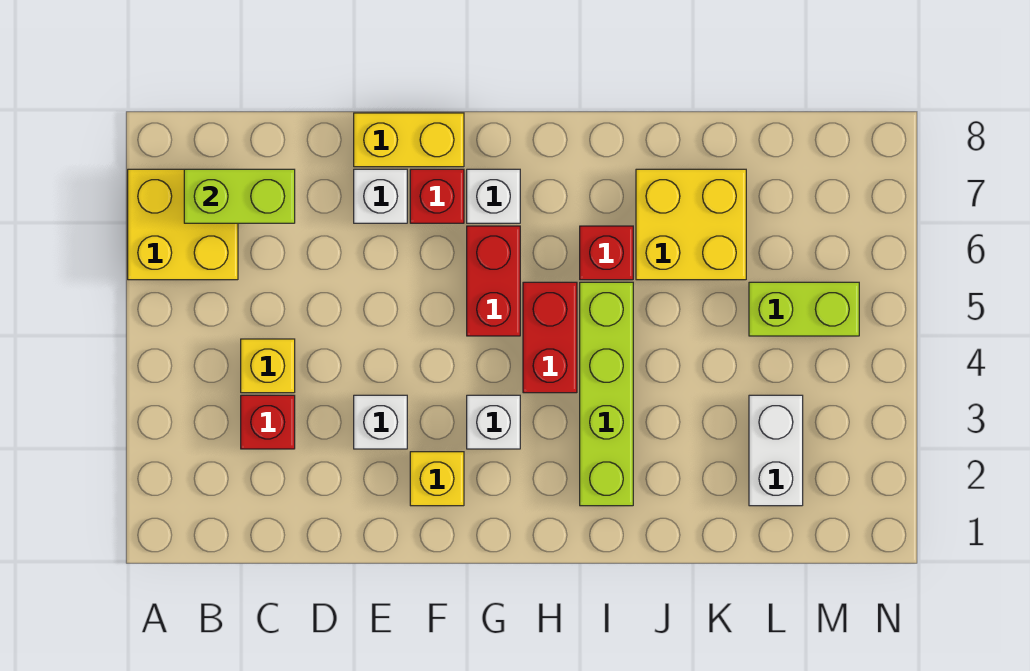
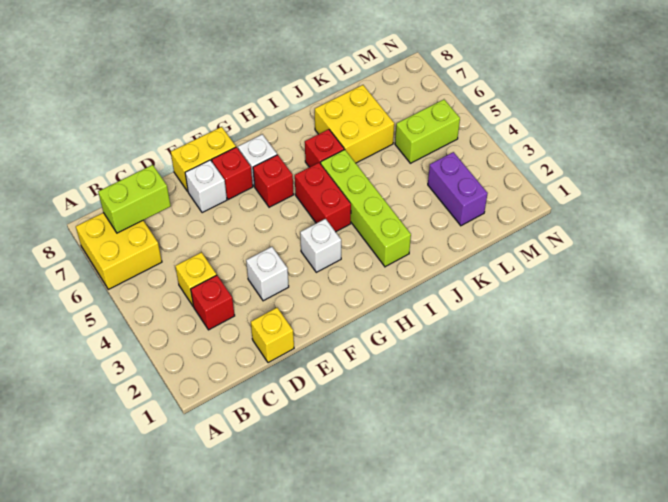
yellow 1x1 brick [410,452,464,506] -> yellow 1x1 brick moved to [251,308,294,363]
red 1x2 brick [467,226,520,336] -> red 1x1 brick [253,155,294,207]
white 1x2 brick [749,395,803,506] -> purple 1x2 brick [428,152,488,226]

